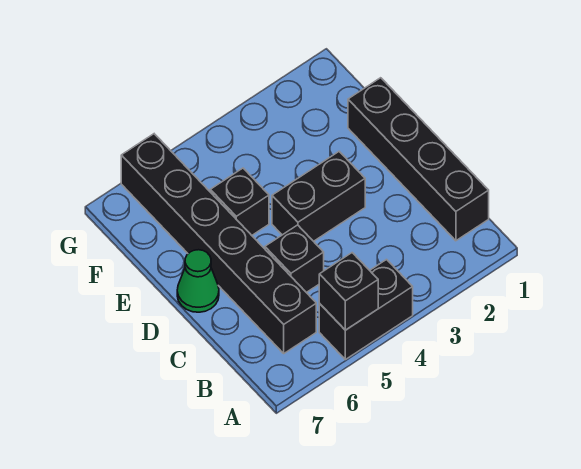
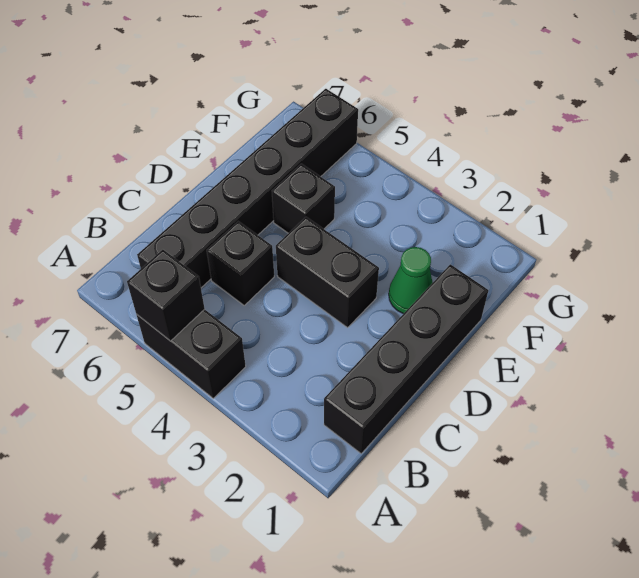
green 1x1 cone [177,250,219,312] -> green 1x1 cone moved to [389,247,433,314]

